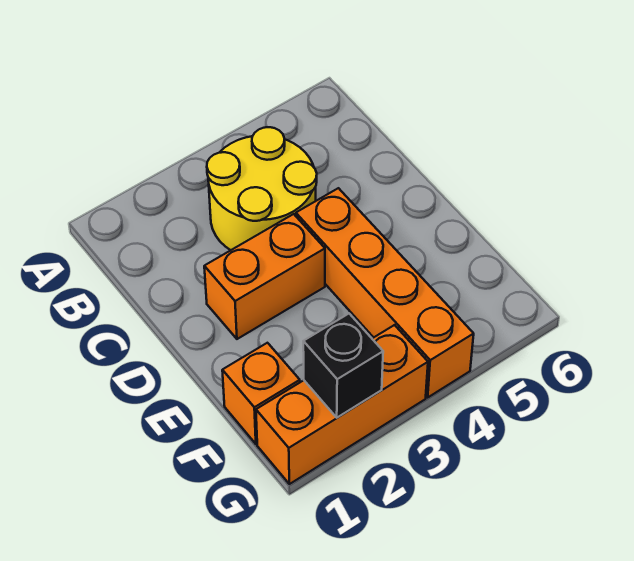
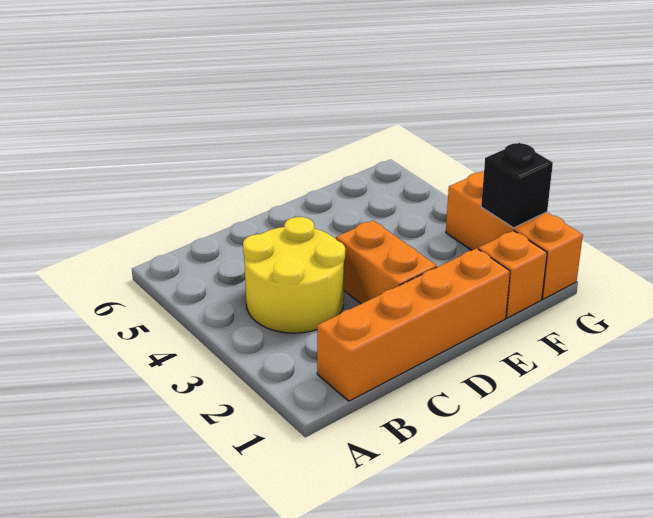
orange 1x4 brick [296,188,474,397] -> orange 1x4 brick moved to [317,248,510,401]

